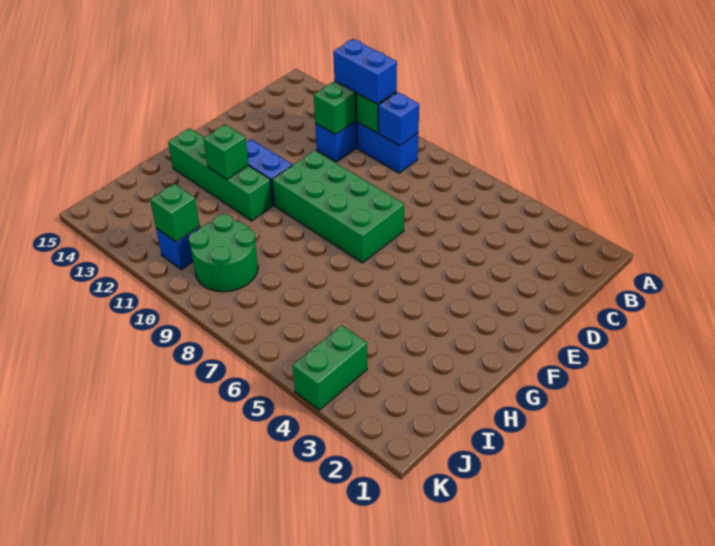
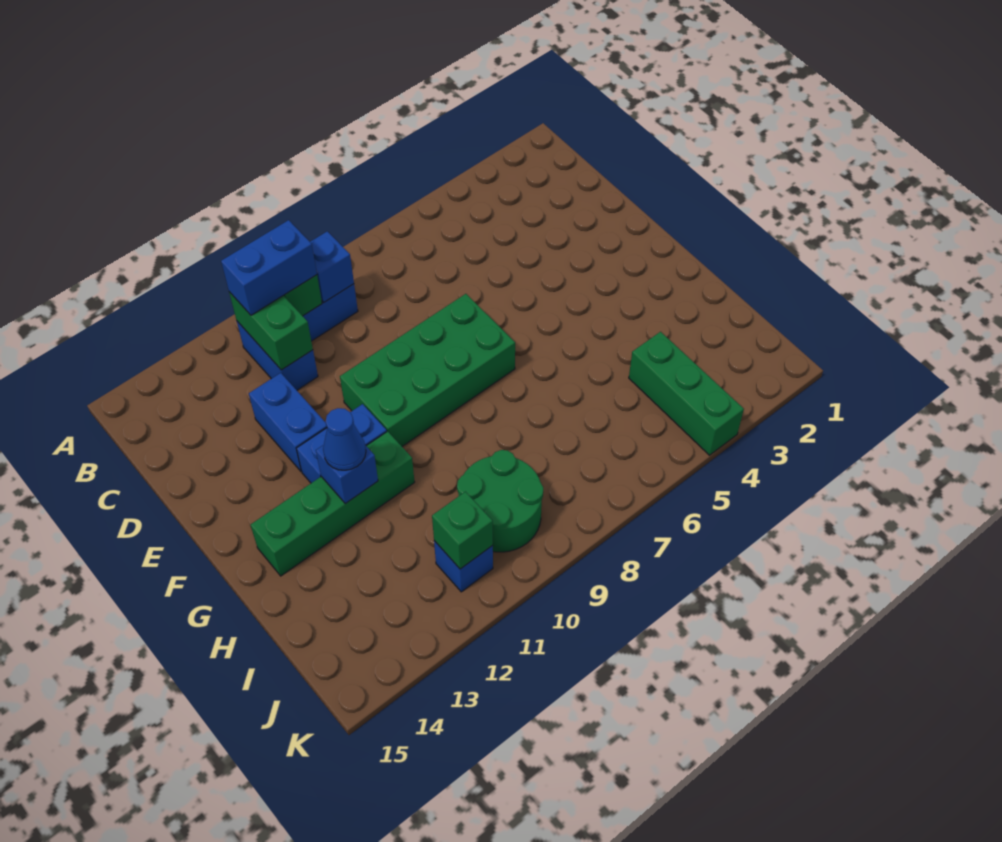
none -> blue 1x2 brick [249,373,327,471]
green 1x1 brick [203,125,249,179] -> blue 1x1 brick [316,445,378,504]
none -> blue 1x1 cone [323,408,366,470]
green 1x2 brick [293,325,367,410] -> green 1x3 brick [629,332,744,455]

